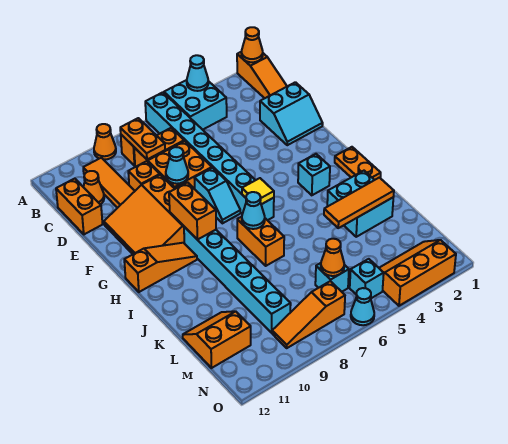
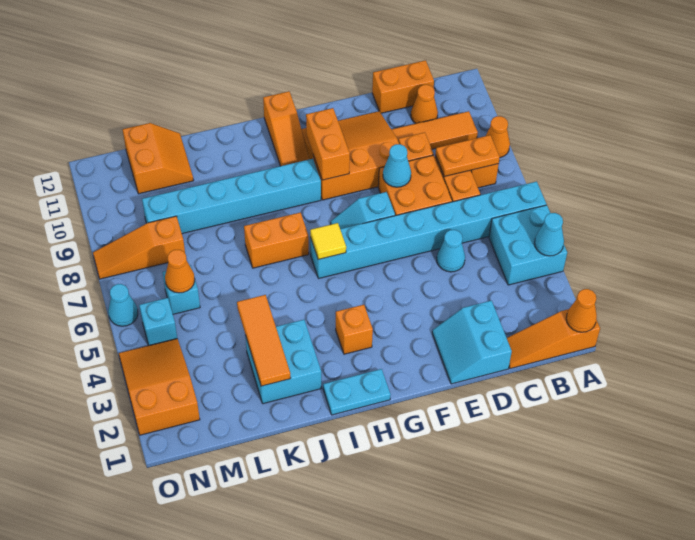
orange 1x2 brick [169,182,216,240] -> orange 1x2 brick turned to [306,108,350,180]
orange 1x2 plate [335,147,381,180] -> cyan 1x2 plate [323,369,391,415]
cyan 1x1 brick [298,154,330,195] -> orange 1x1 brick [336,305,373,354]
cyan 1x1 cone [242,192,265,229] -> cyan 1x1 cone moved to [437,230,465,272]
orange 2x3 slope [379,240,456,306] -> orange 2x3 slope turned to [119,339,200,435]
orange 1x3 slope [272,281,345,348] -> orange 1x3 slope turned to [93,216,185,279]

